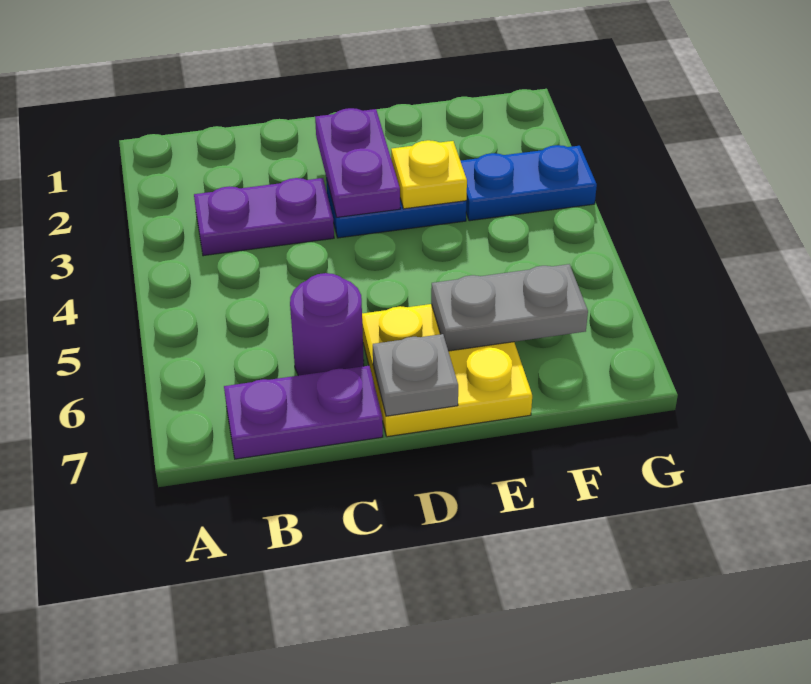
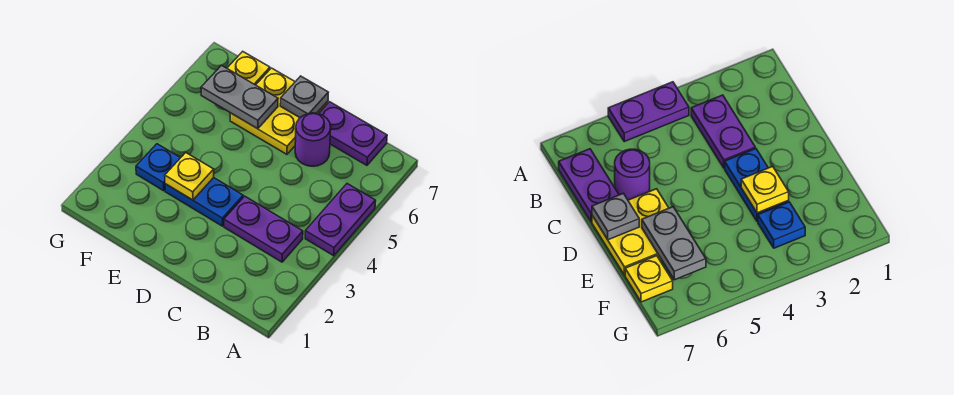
purple 1x2 plate [315,108,400,218] -> purple 1x2 plate moved to [305,184,376,256]
blue 1x2 plate [461,145,597,221] -> blue 1x1 plate [136,144,180,191]
none -> yellow 1x1 plate [227,52,270,85]

